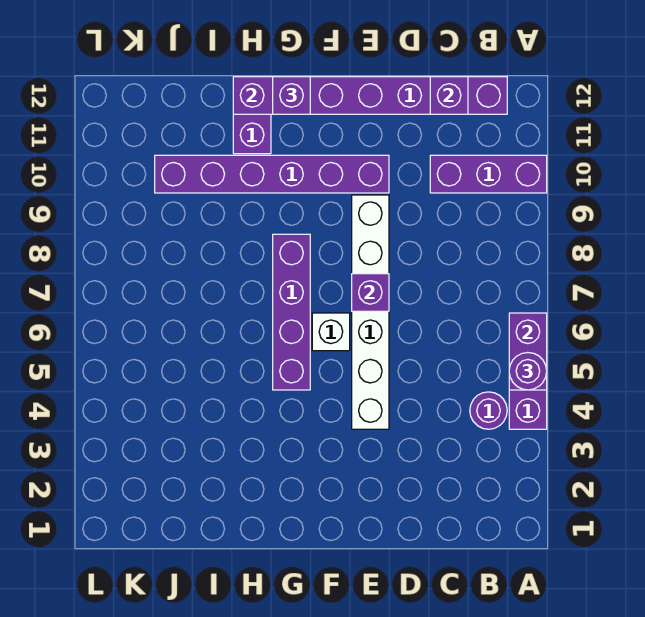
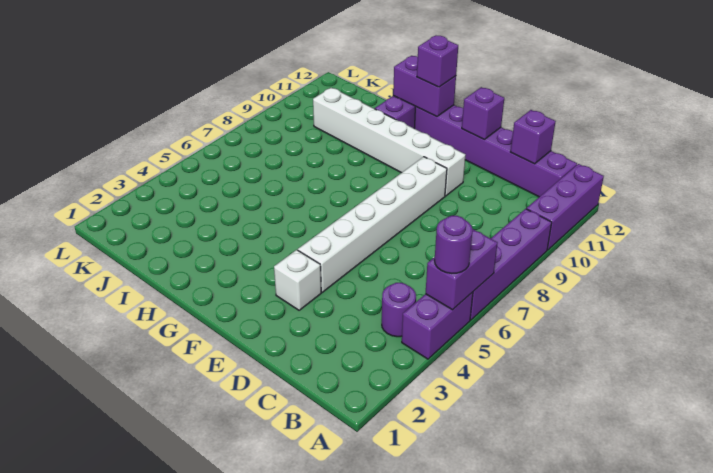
purple 1x3 brick [430,155,547,193] -> purple 1x3 brick turned to [526,164,604,250]
purple 1x1 brick [352,274,389,311] -> purple 1x1 brick moved to [462,87,504,139]
purple 1x6 brick [155,155,389,193] -> white 1x6 brick [313,88,466,196]
white 1x1 brick [312,313,350,351] -> white 1x1 brick moved to [274,250,321,310]
purple 1x4 brick [273,234,310,390] -> purple 1x4 brick moved to [470,209,552,320]

